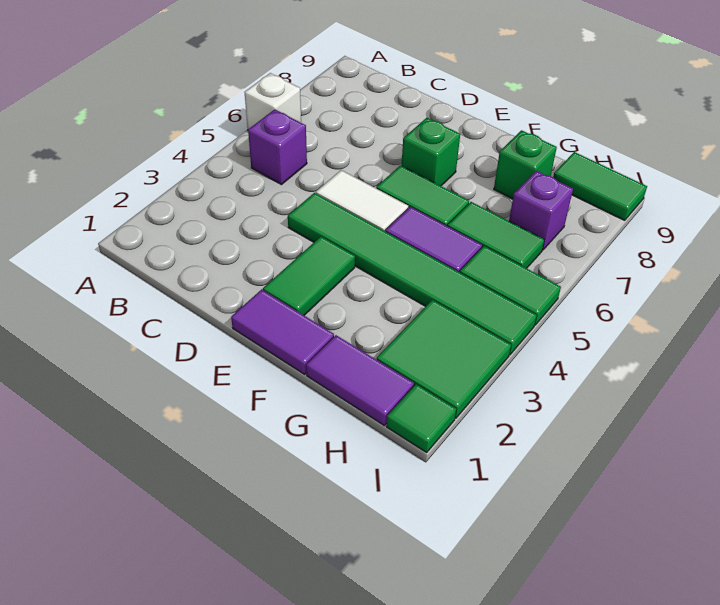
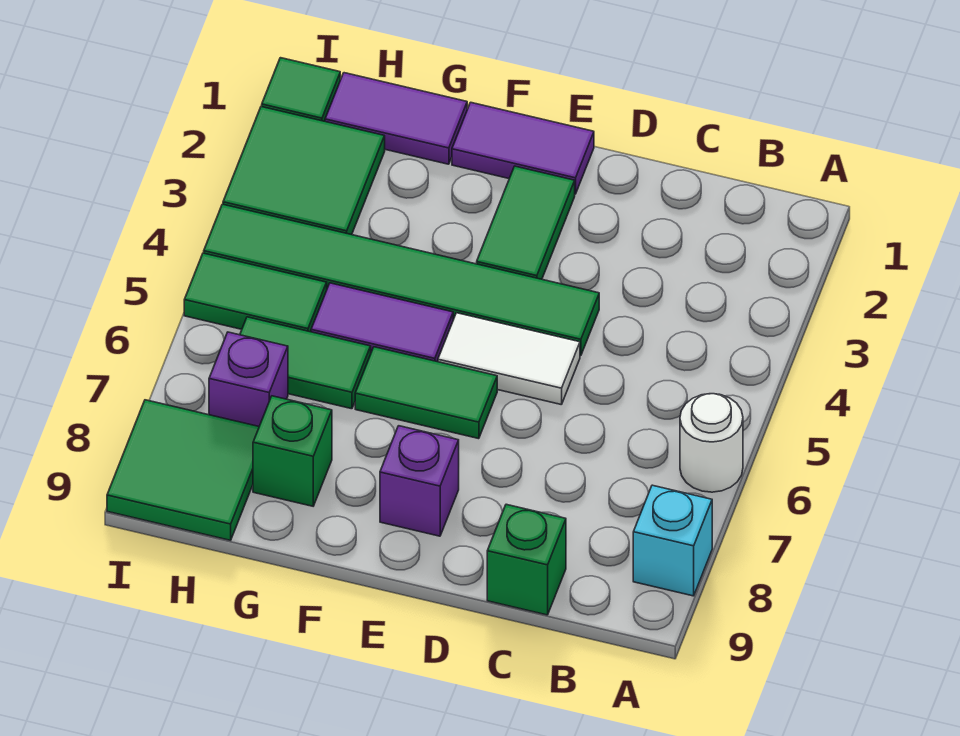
white 1x1 brick [245,73,301,129] -> white 1x1 round brick [680,394,743,492]
none -> cyan 1x1 brick [633,485,712,596]
purple 1x1 brick [248,109,307,185] -> purple 1x1 brick moved to [380,426,459,536]
green 1x1 brick [401,118,460,186] -> green 1x1 brick moved to [487,504,566,615]
green 1x2 tile [553,152,647,220] -> green 2x2 tile [107,400,259,540]

